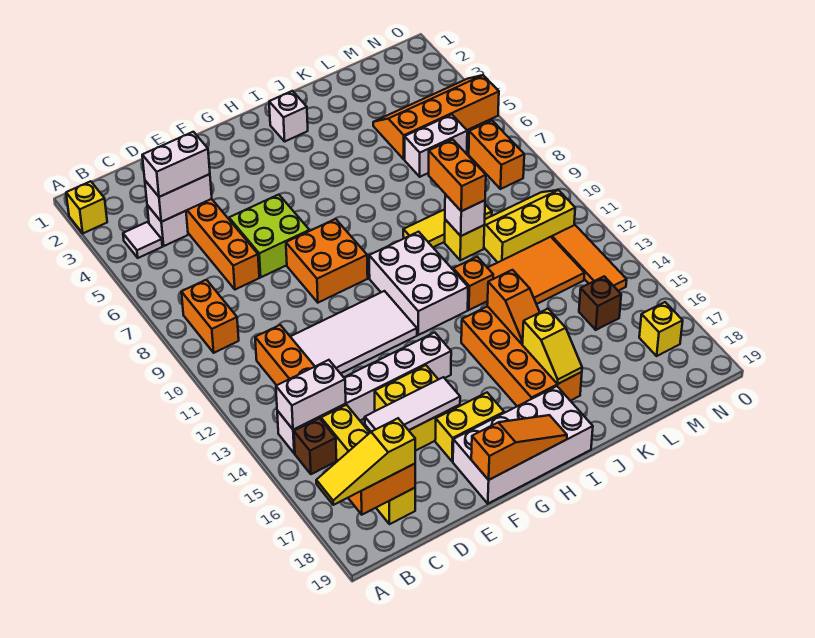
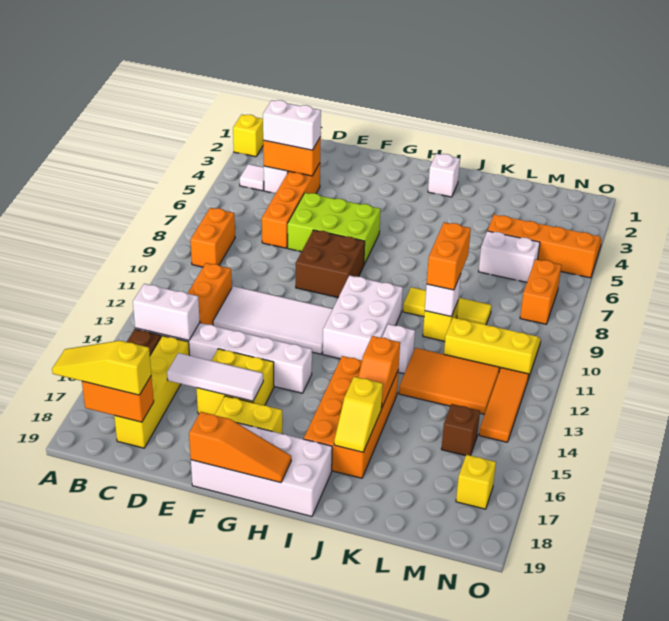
white 1x2 brick [145,174,212,222] -> orange 1x2 brick [263,137,321,176]
lime 2x2 brick [229,195,310,277] -> lime 2x3 brick [288,193,380,265]
orange 2x2 brick [286,219,368,303] -> brown 2x2 brick [296,230,365,297]
orange 1x1 brick [453,257,493,310] -> white 1x1 brick [382,324,415,374]

